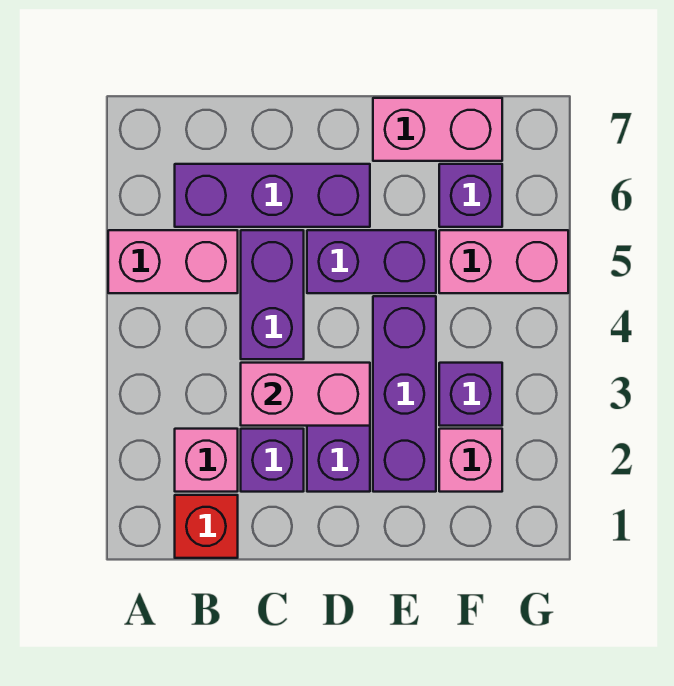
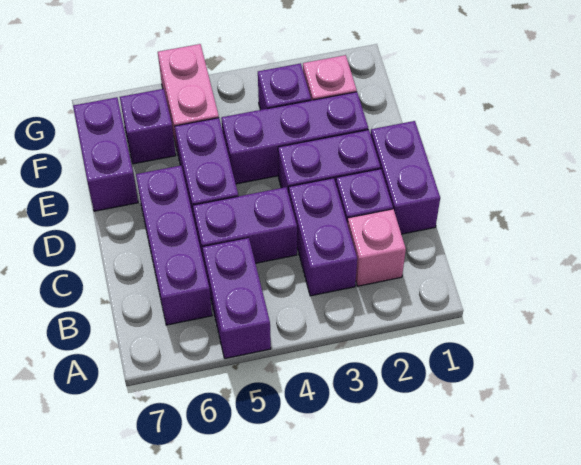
pink 1x2 brick [108,230,238,293] -> purple 1x2 brick [202,238,271,358]
red 1x1 brick [175,495,238,558] -> none
none -> purple 1x2 brick [289,178,357,296]
none -> purple 1x2 brick [371,121,440,234]
pink 1x2 brick [241,363,370,426] -> none
pink 1x2 brick [373,98,502,161] -> purple 1x2 brick [73,97,138,211]

